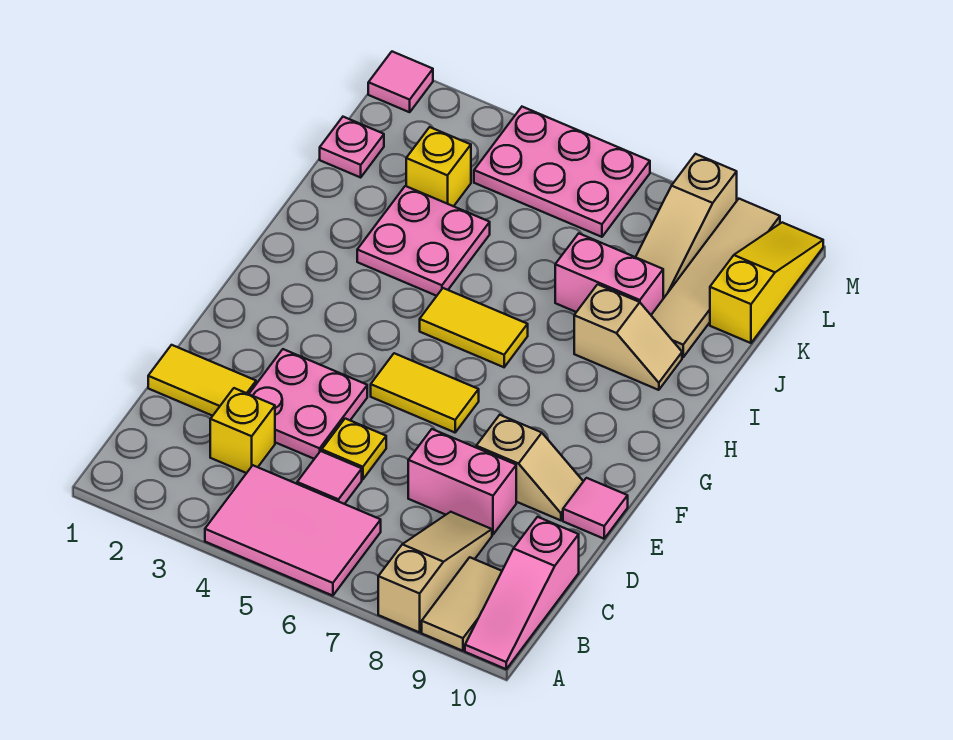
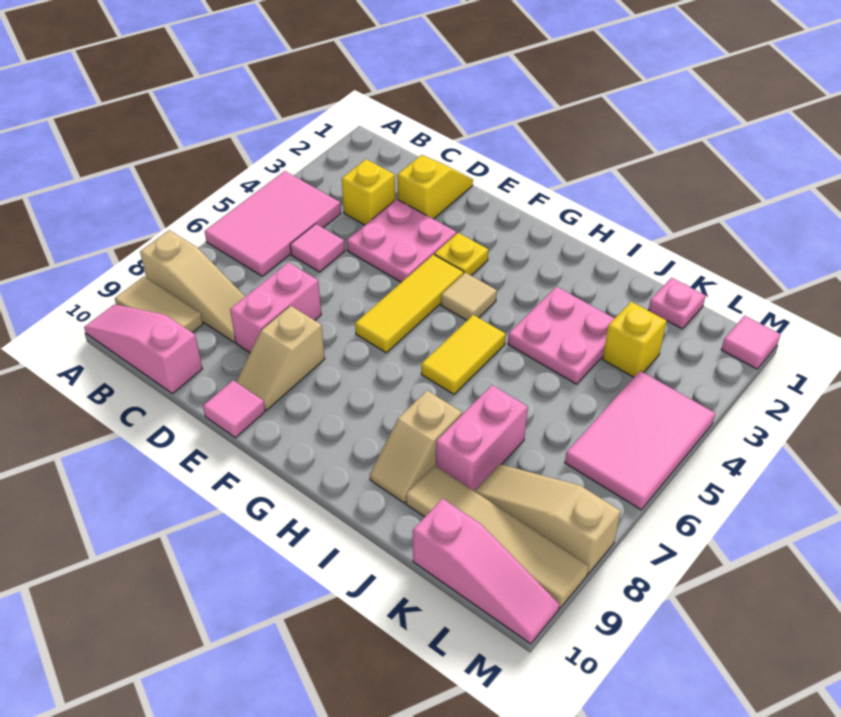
yellow 1x2 tile [148,345,256,416] -> yellow 1x2 slope [397,155,473,219]
yellow 1x1 plate [322,419,386,479] -> yellow 1x1 plate moved to [434,233,488,275]
yellow 1x2 tile [371,353,479,432] -> yellow 1x3 tile [355,255,464,353]
none -> tan 1x1 tile [441,273,497,320]
yellow 1x3 slope [710,222,823,343] -> pink 1x3 slope [413,499,560,644]
pink 2x3 plate [474,107,650,237] -> pink 2x3 tile [565,371,715,510]

